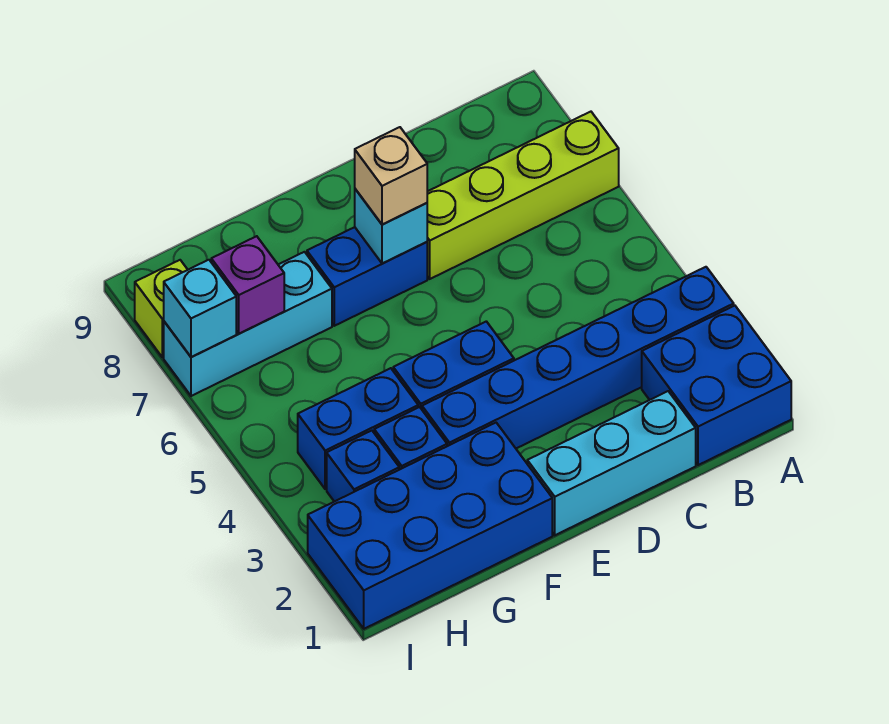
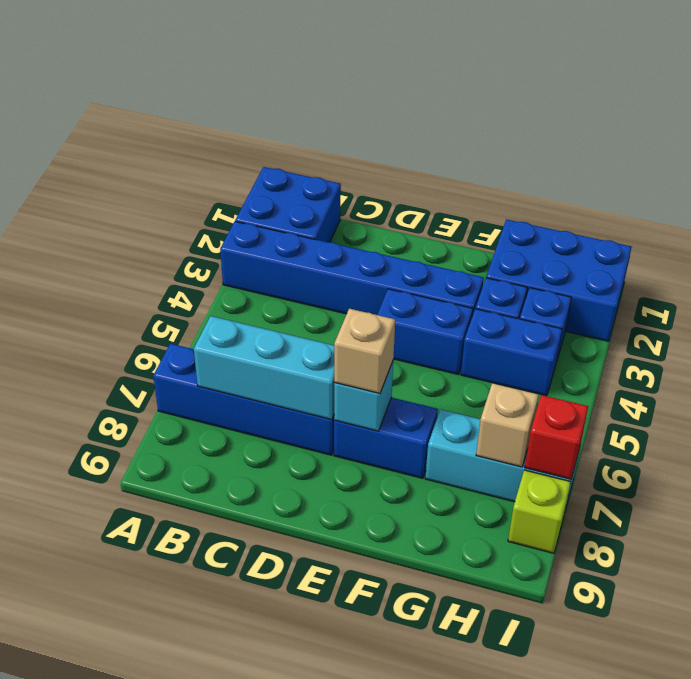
lime 1x4 brick [427,112,619,279] -> blue 1x4 brick [153,344,334,455]
cyan 1x3 brick [527,391,696,535] -> cyan 1x3 brick moved to [194,316,334,420]
blue 2x4 brick [308,423,552,629] -> blue 2x3 brick [486,219,632,341]
purple 1x1 brick [211,236,284,334] -> tan 1x1 brick [476,383,539,467]
cyan 1x1 brick [164,260,236,357] -> red 1x1 brick [525,395,588,479]

